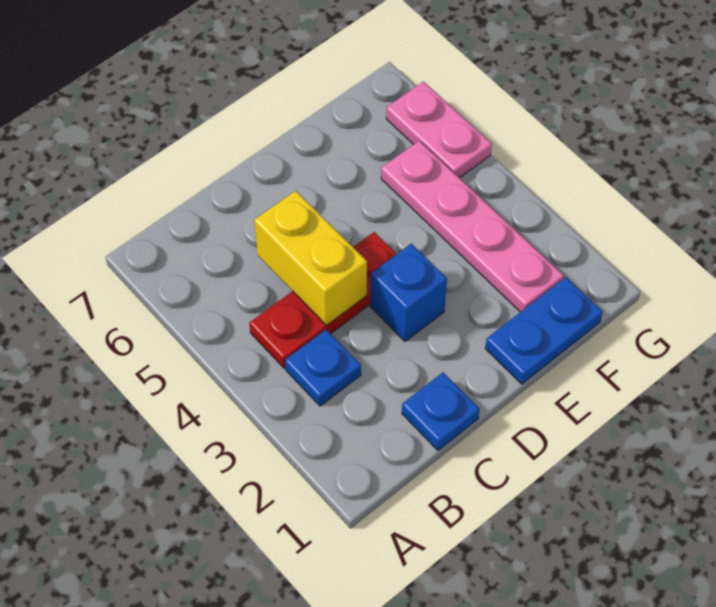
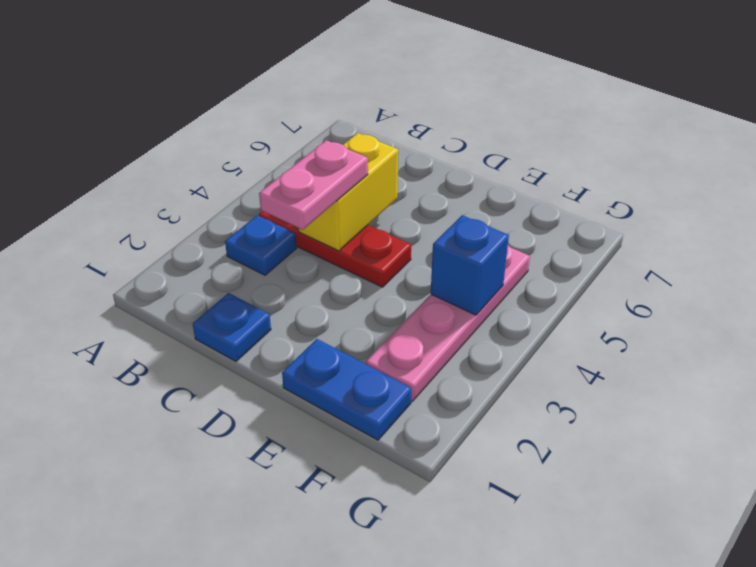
blue 1x1 brick [370,244,447,341] -> blue 1x1 brick moved to [431,215,509,315]
pink 1x2 plate [386,82,492,178] -> pink 1x2 plate moved to [259,140,368,230]

